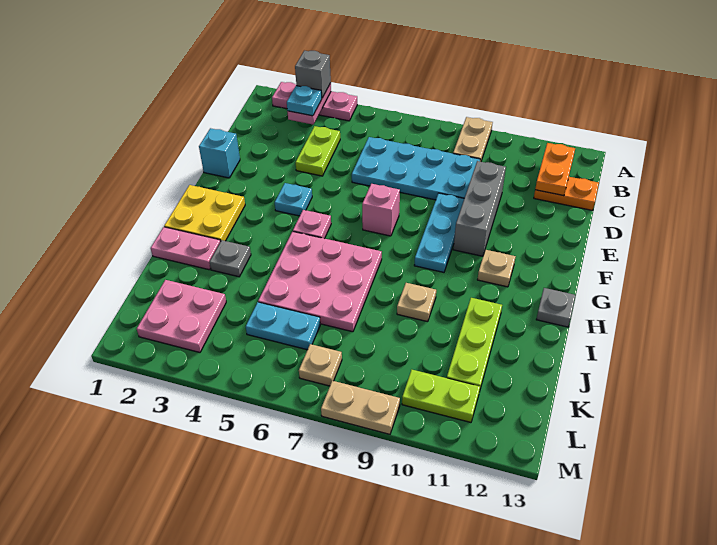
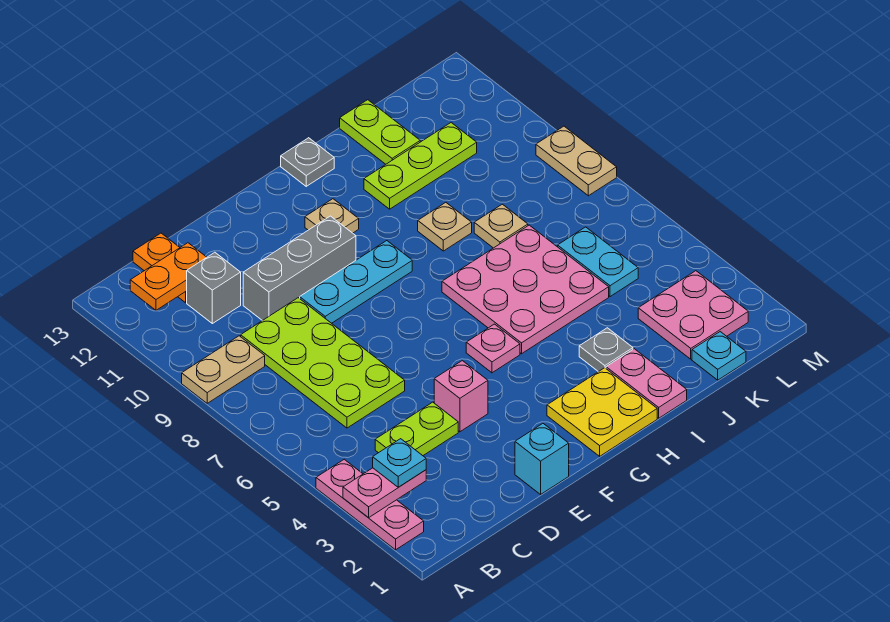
grey 1x1 brick [295,51,331,98] -> grey 1x1 brick moved to [187,252,241,324]
cyan 2x4 plate [352,137,480,200] -> lime 2x4 plate [241,298,405,428]
cyan 1x1 plate [275,183,312,216] -> cyan 1x1 plate moved to [692,332,746,380]
pink 1x1 brick [362,184,400,236] -> pink 1x1 brick moved to [434,361,488,432]
tan 1x1 plate [299,344,342,386] -> tan 1x1 plate moved to [474,204,528,248]
lime 1x2 plate [402,370,480,422] -> lime 1x2 plate moved to [340,100,420,164]

